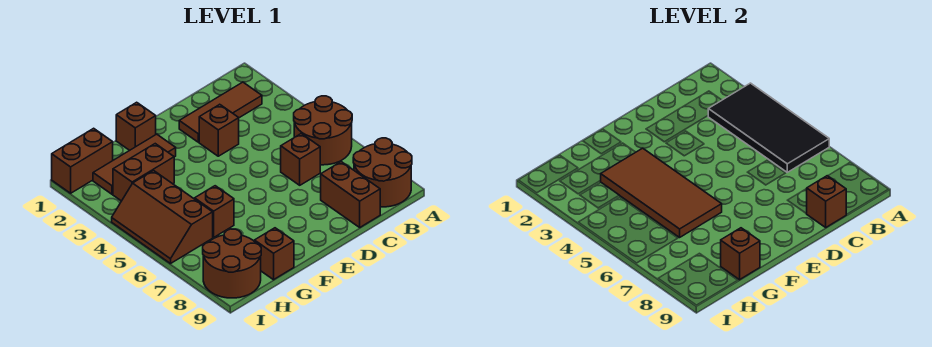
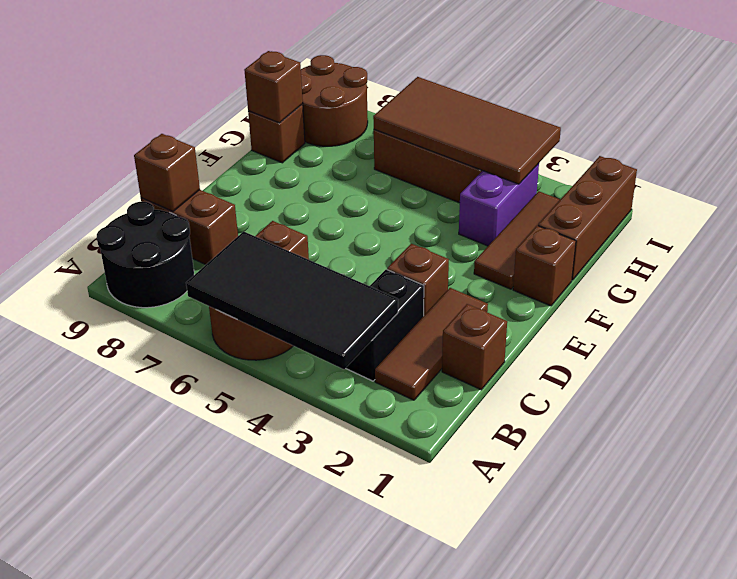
brown 2x2 round brick [353,138,412,207] -> black 2x2 round brick [97,202,194,308]
none -> black 1x2 brick [346,269,424,381]
brown 2x4 tile [600,148,722,237] -> brown 2x4 tile moved to [373,77,561,184]
brown 1x2 brick [113,144,174,201] -> purple 1x2 brick [459,163,539,246]
brown 1x1 brick [195,186,234,237] -> brown 1x1 brick moved to [442,304,507,390]
brown 1x2 brick [52,128,113,193] -> brown 1x3 brick [538,156,637,280]

